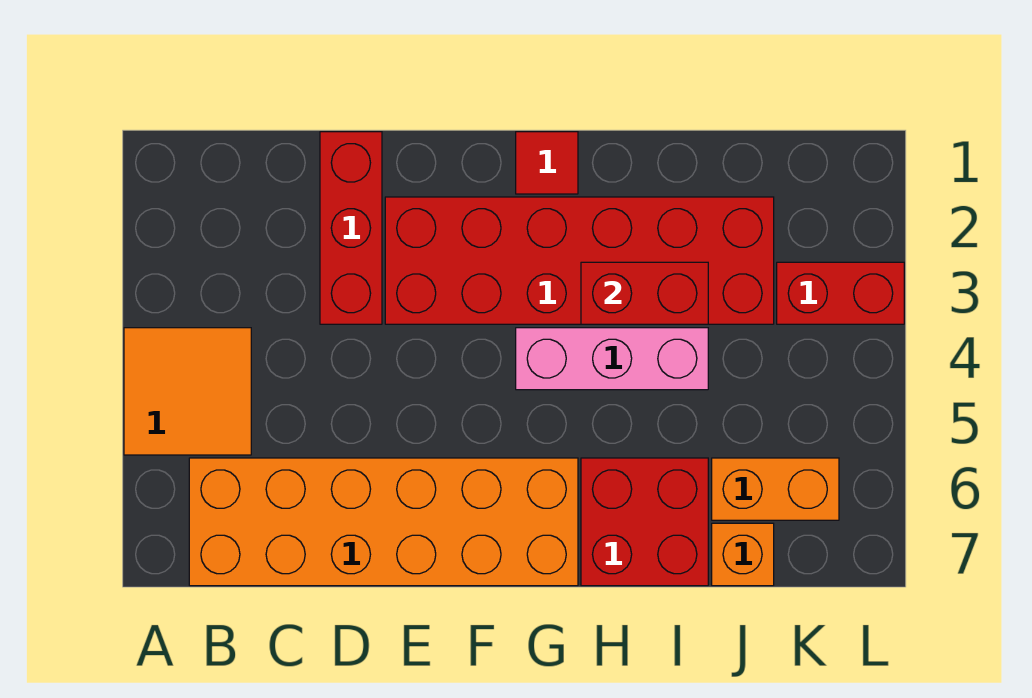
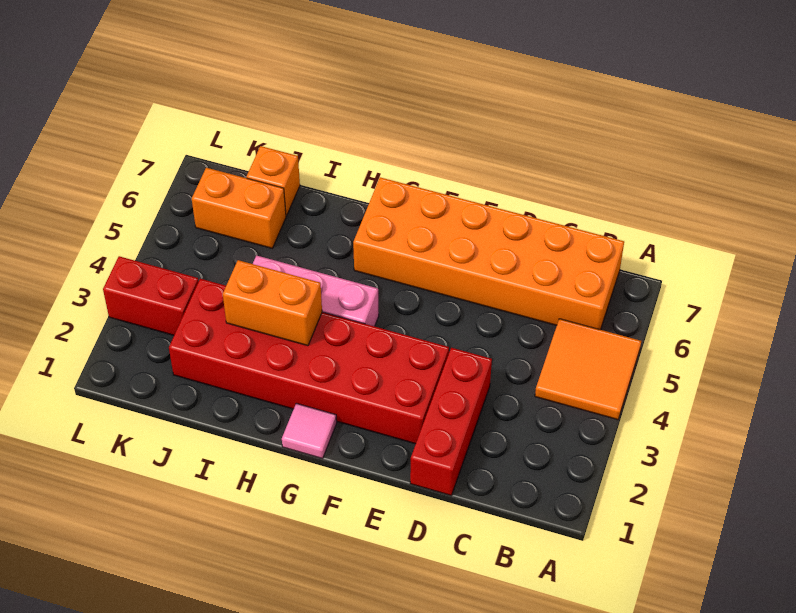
red 1x1 tile [516,132,578,194] -> pink 1x1 tile [282,403,337,459]
red 1x2 brick [581,262,708,324] -> orange 1x2 brick [223,260,322,346]
red 2x2 brick [581,458,708,586] -> none

